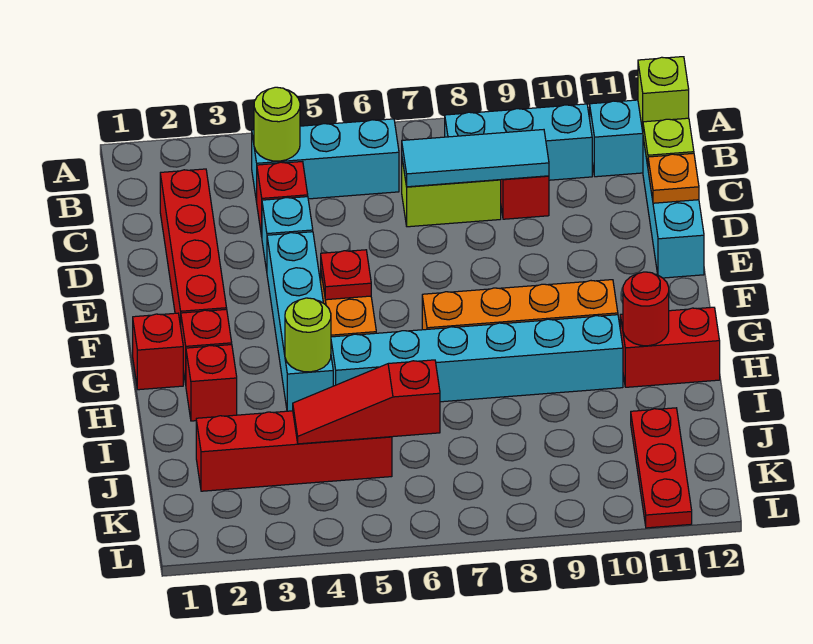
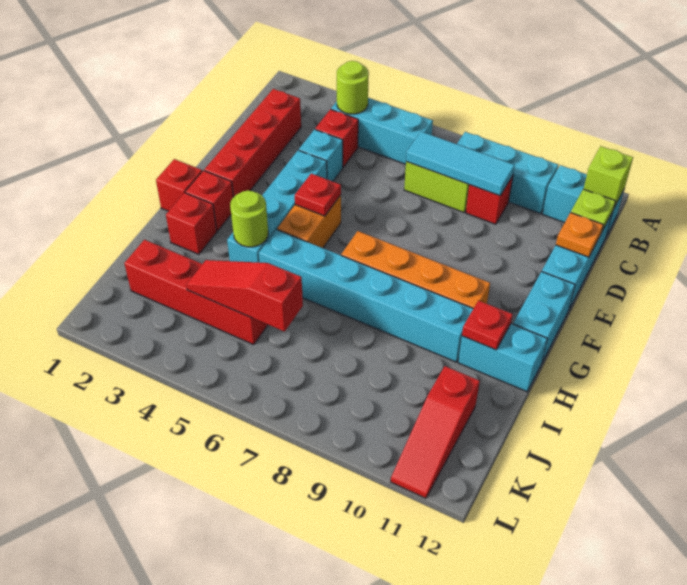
none -> cyan 1x2 brick [513,272,575,362]
red 1x2 brick [620,307,720,387] -> cyan 1x2 brick [458,324,547,392]
red 1x1 round brick [623,272,669,346] -> red 1x1 plate [462,301,513,350]
red 1x3 plate [631,408,692,528] -> red 1x3 slope [391,366,480,498]

